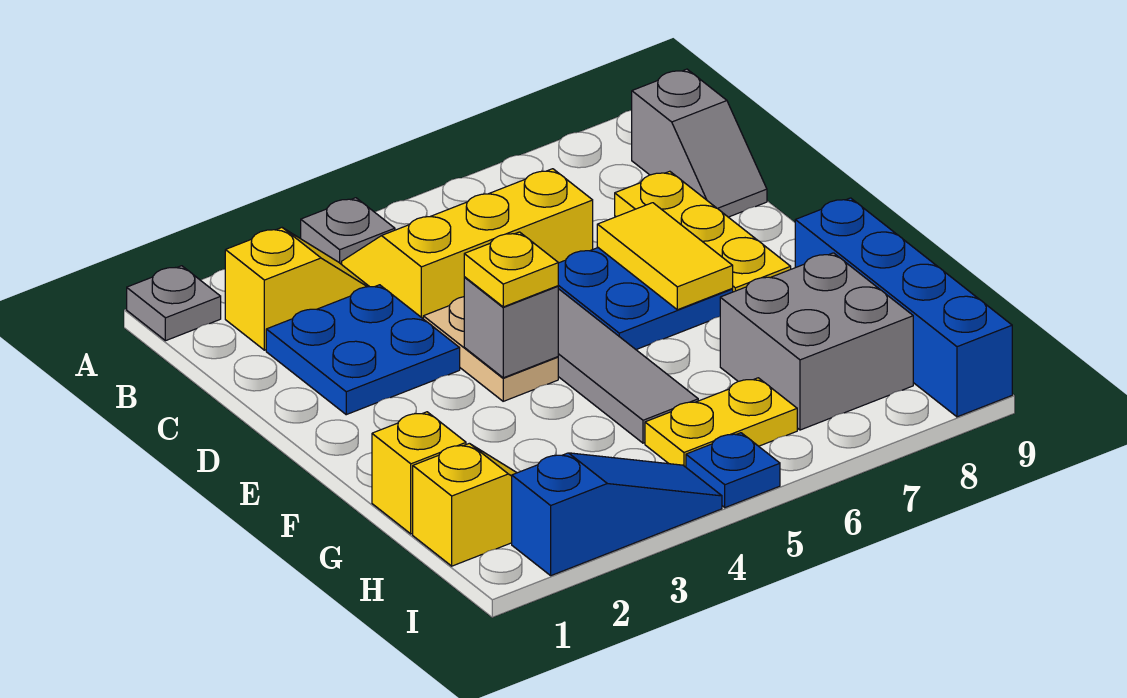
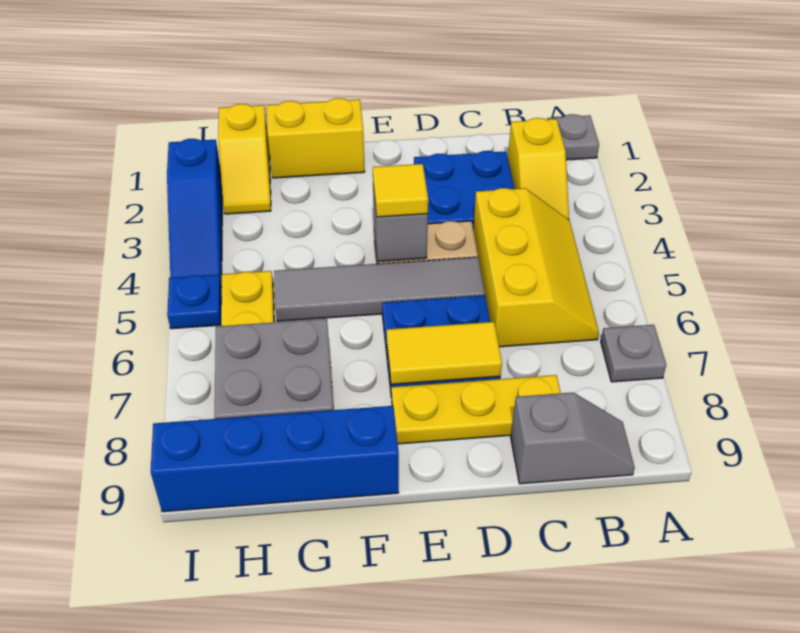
grey 1x1 plate [301,198,395,264] -> grey 1x1 plate moved to [601,325,666,382]
grey 1x2 slope [632,69,767,217] -> grey 1x2 slope turned to [511,392,635,484]
yellow 1x1 plate [464,232,558,307] -> yellow 1x1 tile [373,164,428,217]
yellow 1x1 brick [372,412,466,534] -> yellow 1x2 brick [267,98,365,178]

